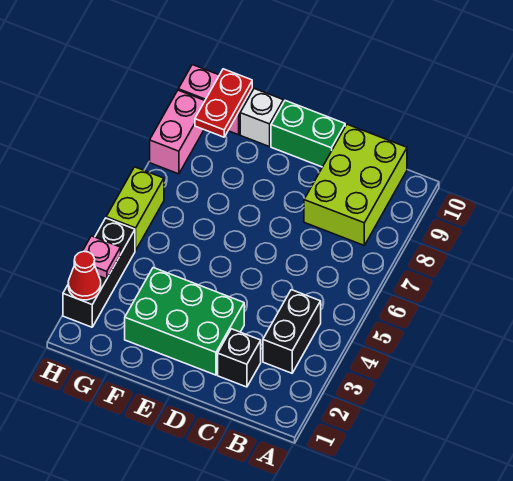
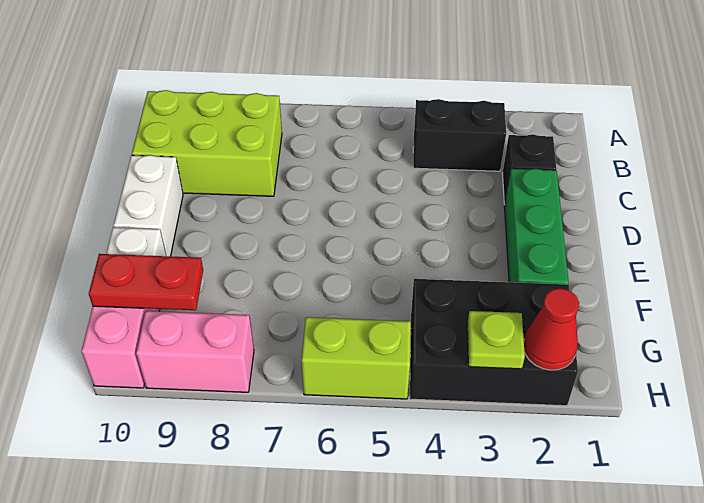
green 2x3 brick [125,268,244,375] -> green 1x3 brick [505,169,569,285]
green 1x2 brick [271,101,345,167] -> white 1x2 brick [113,155,183,256]
black 1x3 brick [63,218,135,327] -> black 2x3 brick [410,279,578,406]
pink 1x1 plate [82,236,121,279] -> lime 1x1 plate [467,311,525,369]

